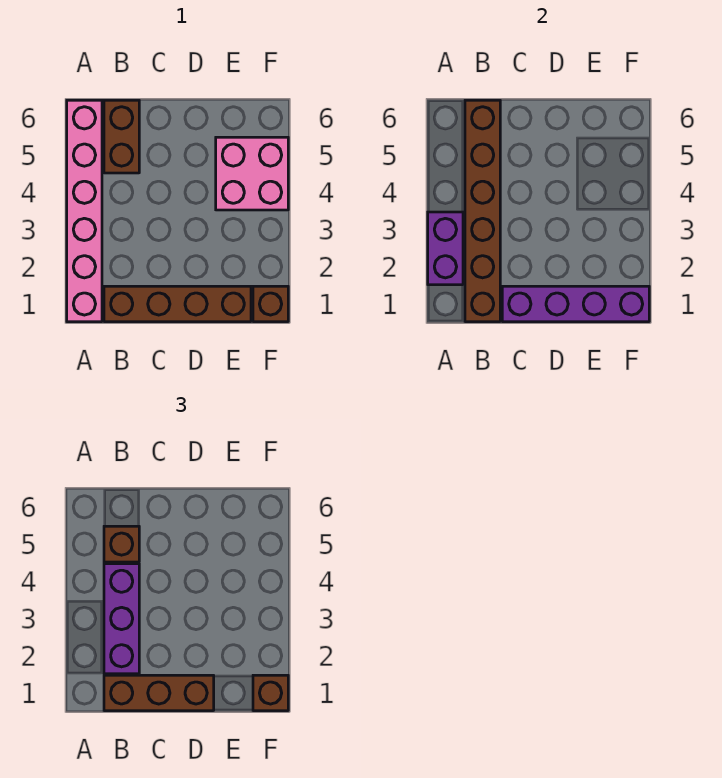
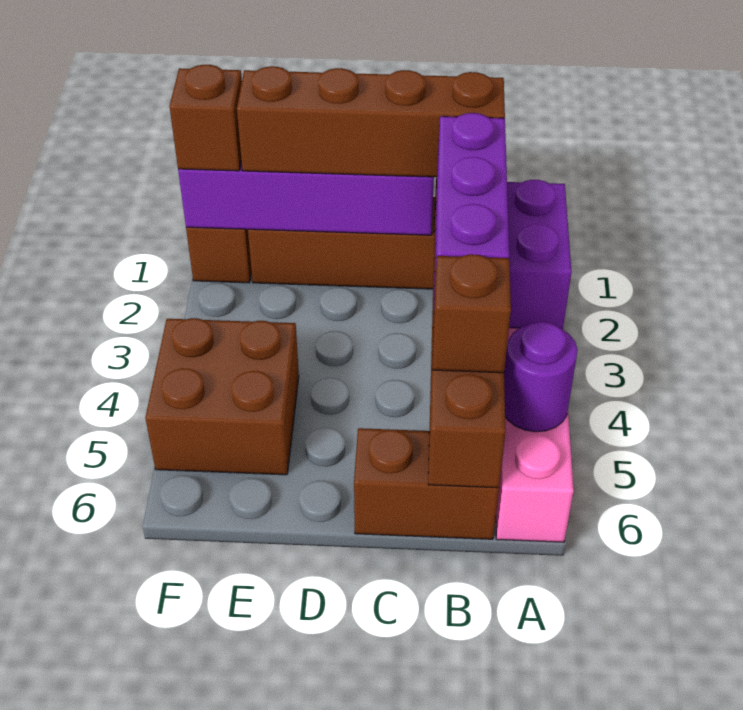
none -> purple 1x1 round brick [504,322,578,432]
brown 1x3 brick [104,675,214,711] -> brown 1x4 brick [237,66,505,177]
brown 1x2 brick [104,100,139,173] -> brown 1x2 brick turned to [354,428,499,539]
pink 2x2 brick [216,137,288,210] -> brown 2x2 brick [145,318,299,475]

